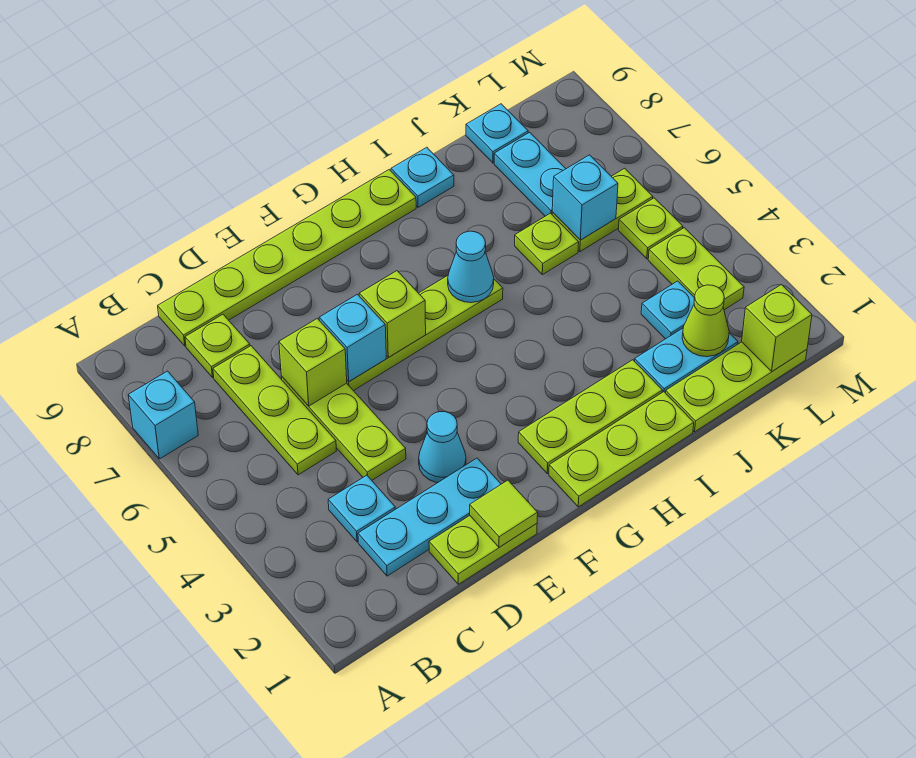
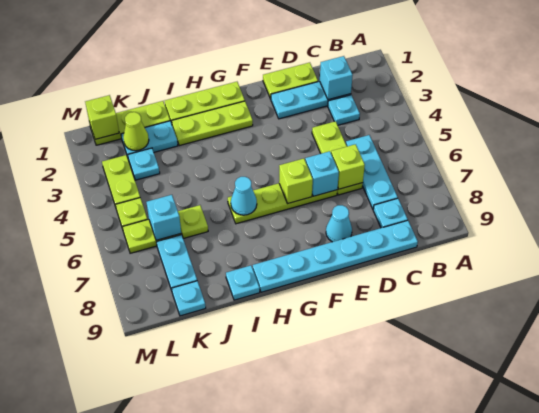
cyan 1x1 brick [128,371,198,459] -> cyan 1x1 brick moved to [320,56,353,100]
lime 1x3 plate [213,346,336,475] -> cyan 1x3 plate [346,135,398,209]
lime 1x1 plate [185,314,250,377] -> cyan 1x1 plate [373,198,408,228]
lime 1x6 plate [158,170,416,346] -> cyan 1x6 plate [253,220,418,292]
lime 1x1 tile [470,480,538,547] -> none
cyan 1x1 cone [419,412,466,482] -> cyan 1x1 cone moved to [326,205,352,242]

